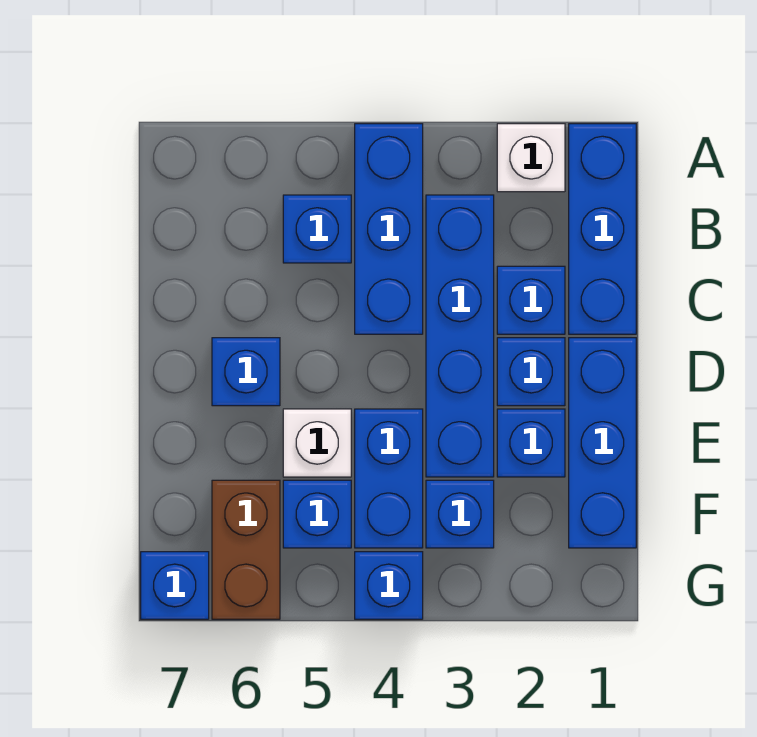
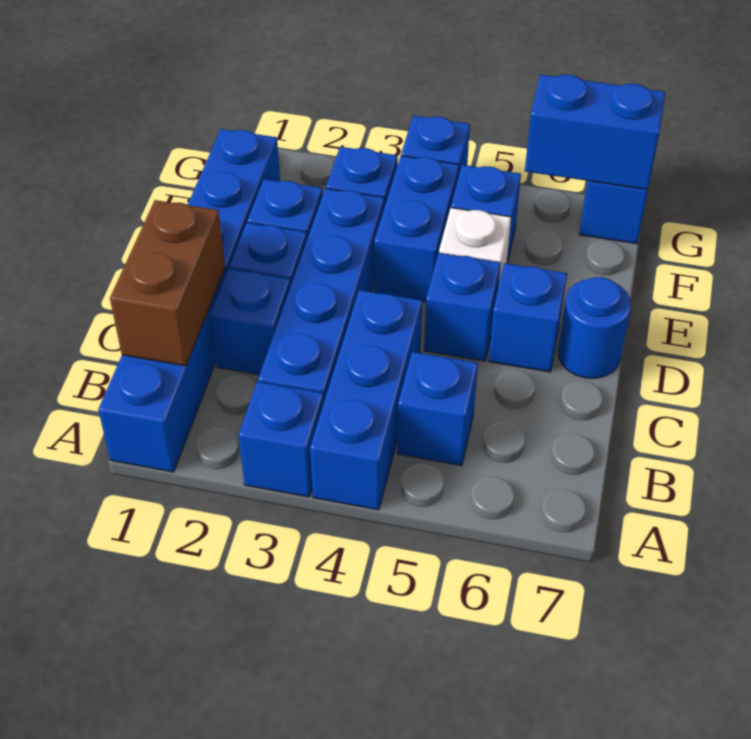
white 1x1 brick [497,124,565,192] -> none
none -> blue 1x1 brick [239,382,324,497]
none -> blue 1x1 brick [424,253,501,361]
none -> blue 1x1 round brick [558,277,631,378]
brown 1x2 brick [212,480,280,619] -> brown 1x2 brick moved to [110,200,225,366]
none -> blue 1x2 brick [525,74,665,190]

